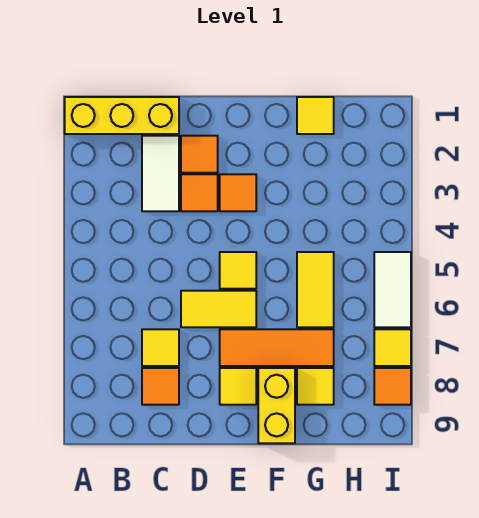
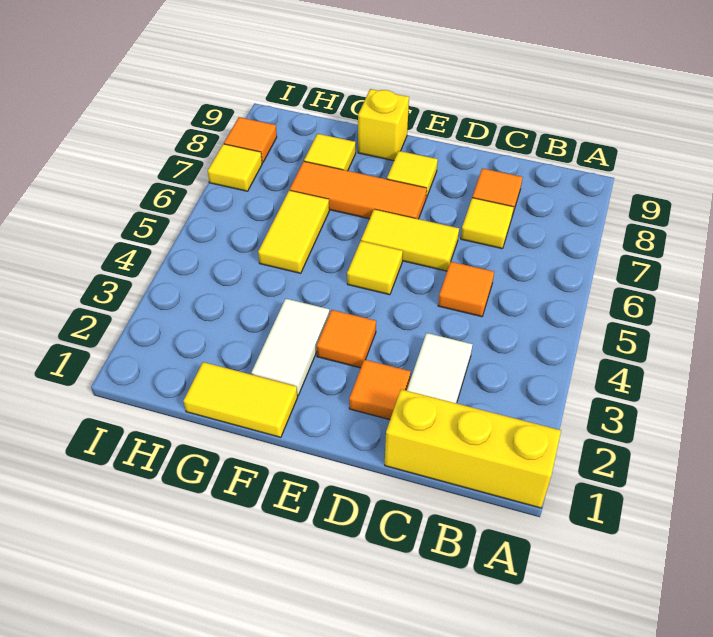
orange 1x1 tile [181,174,218,211] -> orange 1x1 tile moved to [438,262,494,317]
yellow 1x2 brick [258,368,295,443] -> yellow 1x1 brick [358,89,409,161]
yellow 1x1 tile [297,97,334,134] -> yellow 1x2 tile [183,362,298,437]
white 1x2 tile [374,252,411,327] -> white 1x2 tile moved to [251,299,329,395]

